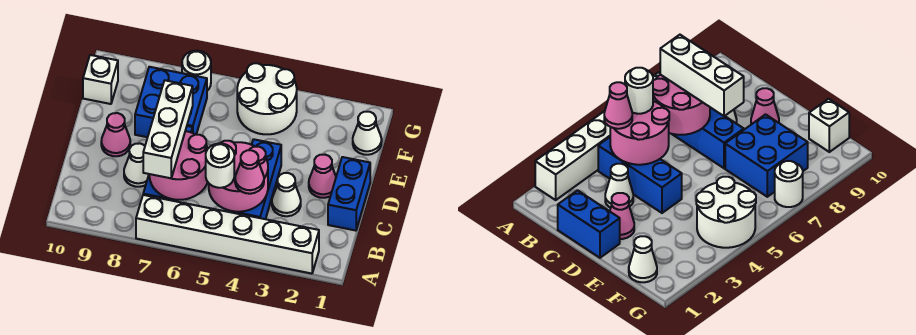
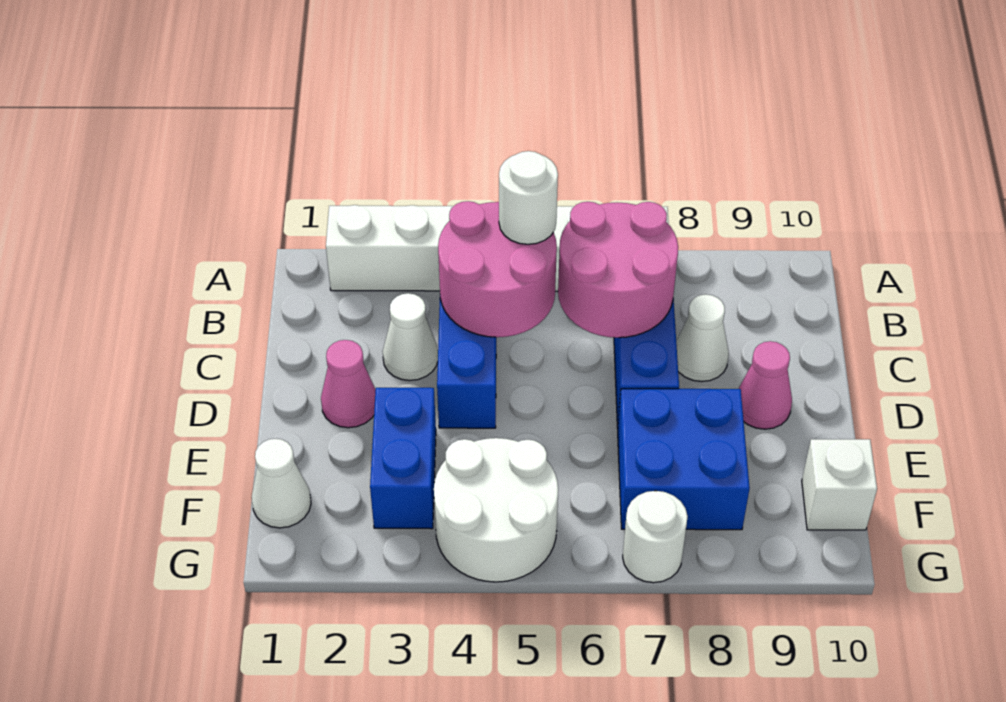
pink 1x1 cone [235,150,264,194] -> none
white 1x3 brick [143,80,193,178] -> none
blue 1x2 brick [328,157,370,231] -> blue 1x2 brick moved to [370,388,436,529]

